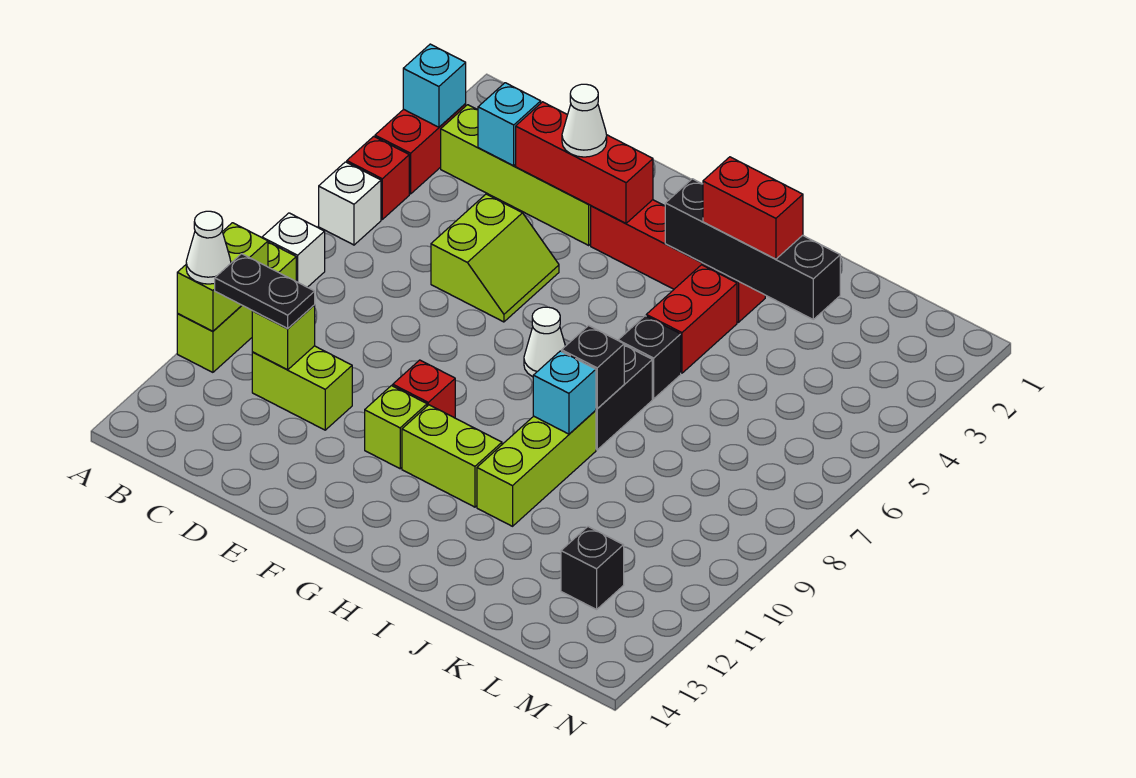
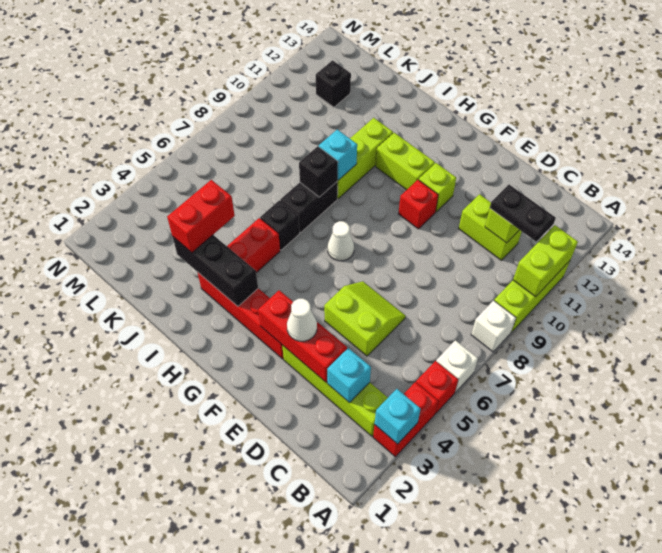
white 1x1 cone [186,211,231,284] -> none
lime 2x2 slope [431,194,559,322] -> lime 2x2 slope turned to [324,281,405,356]
black 1x4 brick [665,179,840,319] -> black 1x3 brick [172,235,258,306]
red 1x2 brick [703,157,803,259] -> red 1x2 brick turned to [167,180,235,252]

